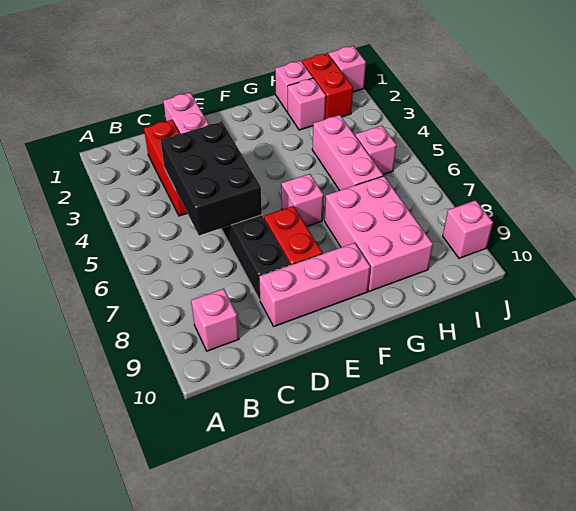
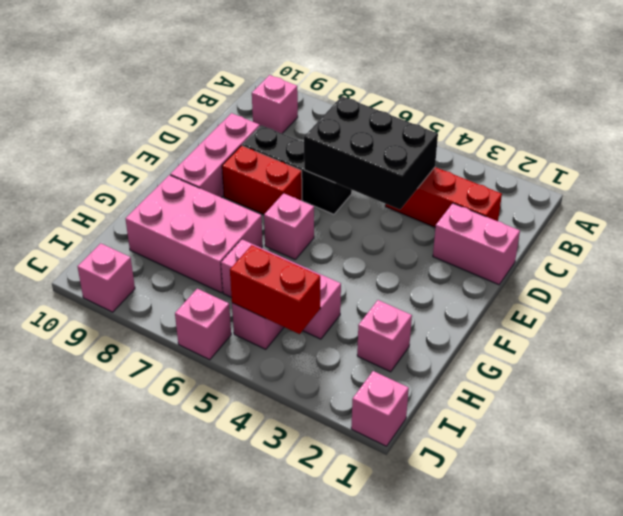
pink 1x1 brick [275,61,313,112] -> pink 1x1 brick moved to [175,289,231,360]
red 1x2 brick [302,53,353,119] -> red 1x2 brick moved to [230,245,320,334]

